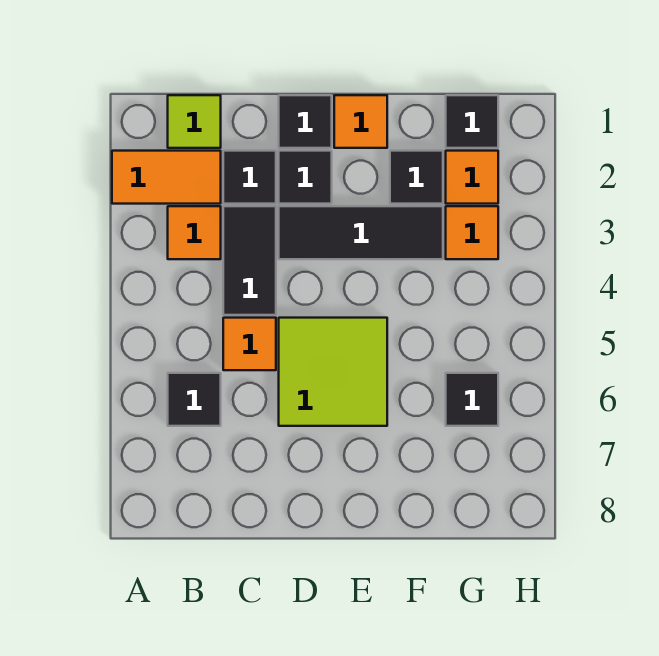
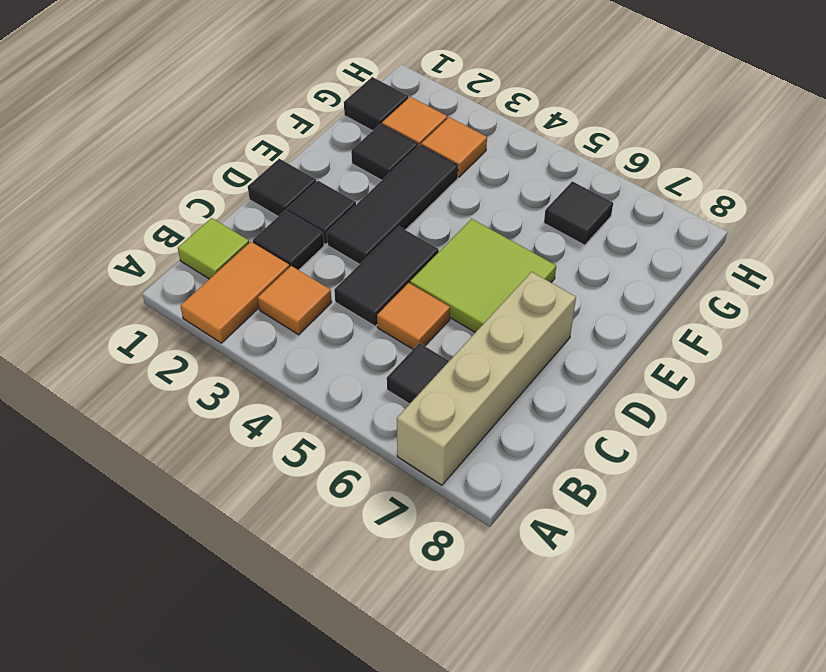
none -> tan 1x4 brick [397,272,576,485]
black 1x2 tile [223,206,276,315] -> black 1x2 tile turned to [334,226,439,326]
orange 1x1 tile [334,95,387,148] -> none

